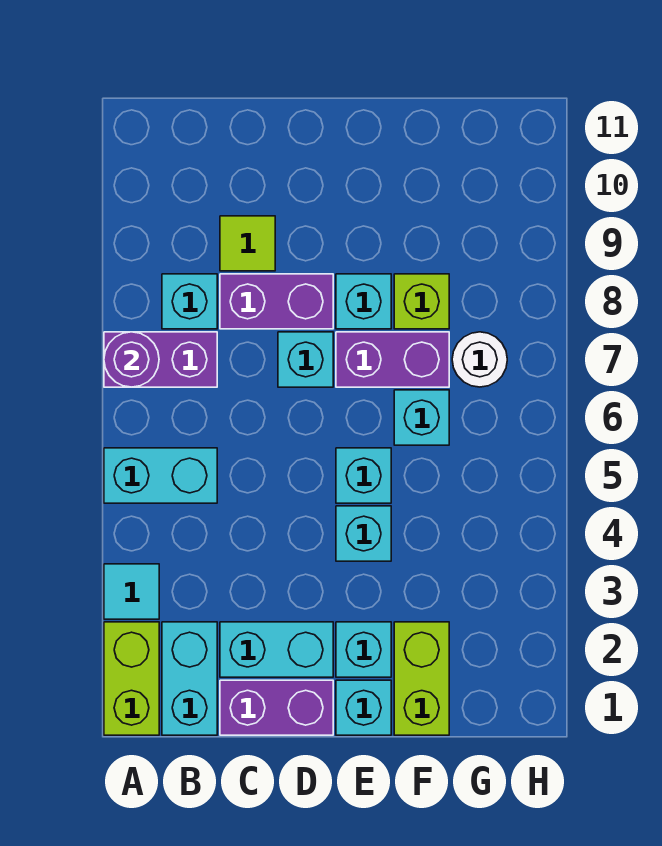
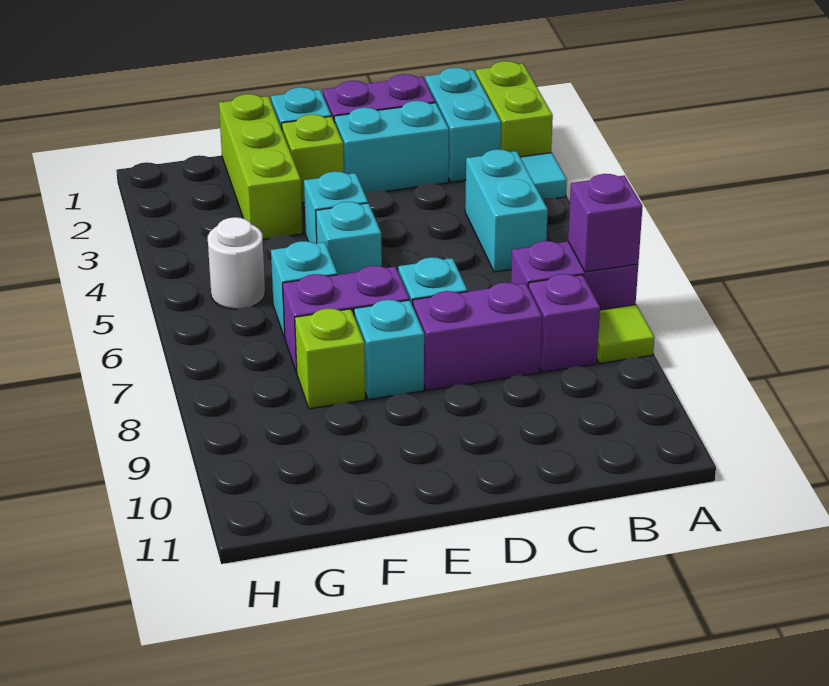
cyan 1x2 brick [104,448,217,503] -> cyan 1x2 brick turned to [465,149,548,272]
purple 1x1 round brick [104,332,159,387] -> purple 1x1 brick [568,174,643,272]
cyan 1x1 brick [162,274,217,329] -> purple 1x1 brick [528,274,600,372]
lime 1x1 tile [220,216,275,271] -> lime 1x1 tile moved to [597,305,655,363]
cyan 1x1 brick [336,622,391,677] -> lime 1x1 brick [282,114,344,203]
lime 1x2 brick [394,622,449,735] -> lime 1x3 brick [219,94,303,240]
white 1x1 round brick [452,332,507,387] -> white 1x1 round brick moved to [208,217,265,309]

